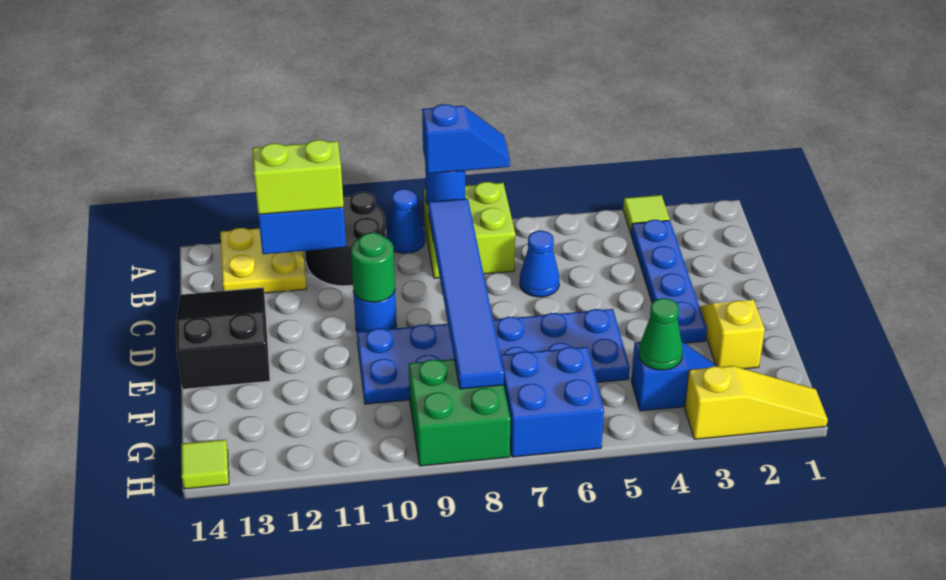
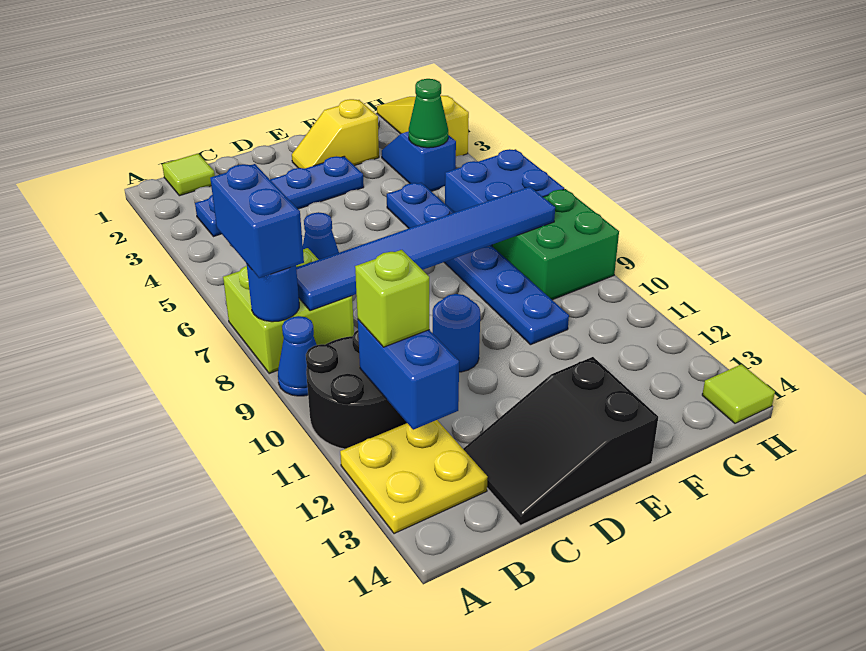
lime 1x1 tile [623,195,670,233] -> lime 1x1 tile moved to [162,153,215,196]
blue 1x2 slope [422,104,510,174] -> blue 1x2 brick [210,164,304,278]
lime 1x2 brick [252,140,344,214] -> lime 1x1 brick [355,250,429,347]
green 1x1 round brick [351,233,395,302] -> none
blue 2x6 plate [357,309,630,404] -> blue 1x6 plate [387,183,569,345]

